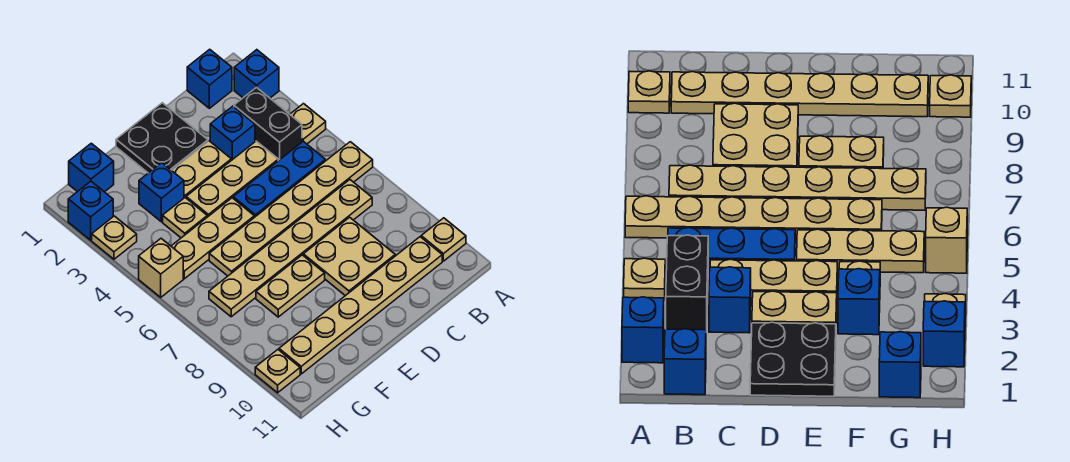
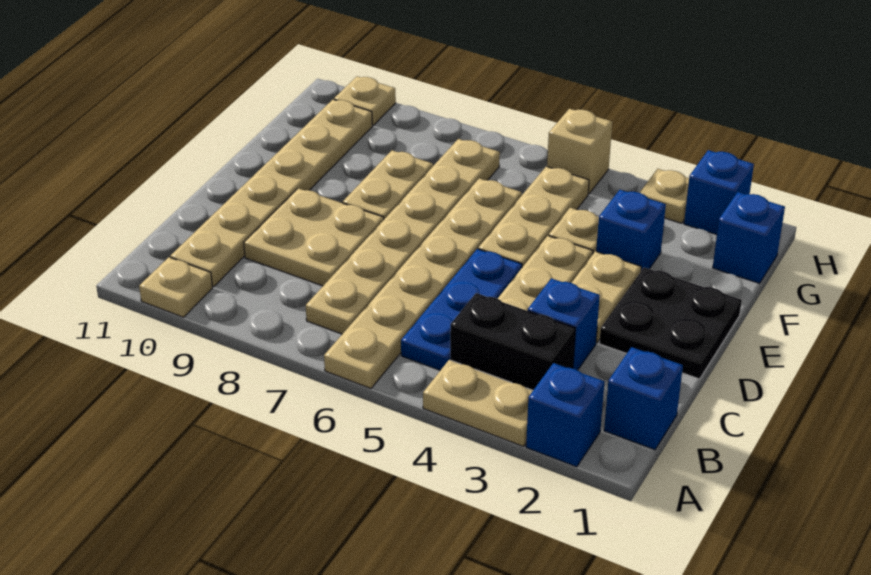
tan 1x1 plate [290,104,326,144] -> tan 1x2 plate [423,360,533,447]

